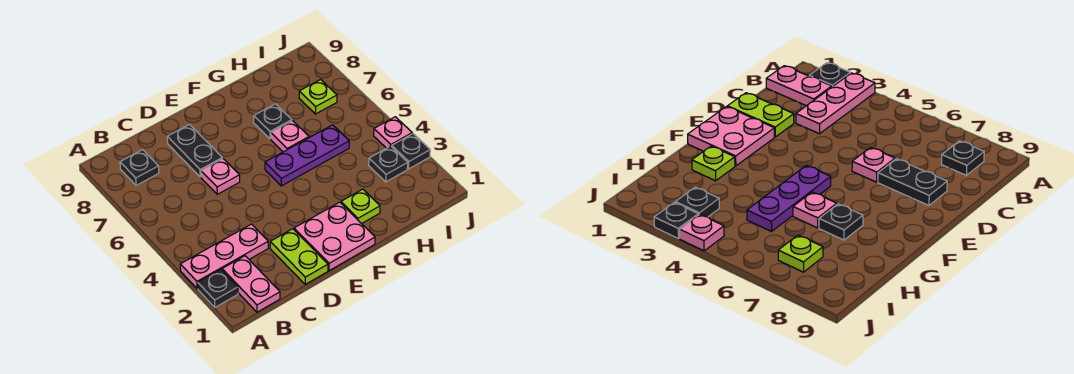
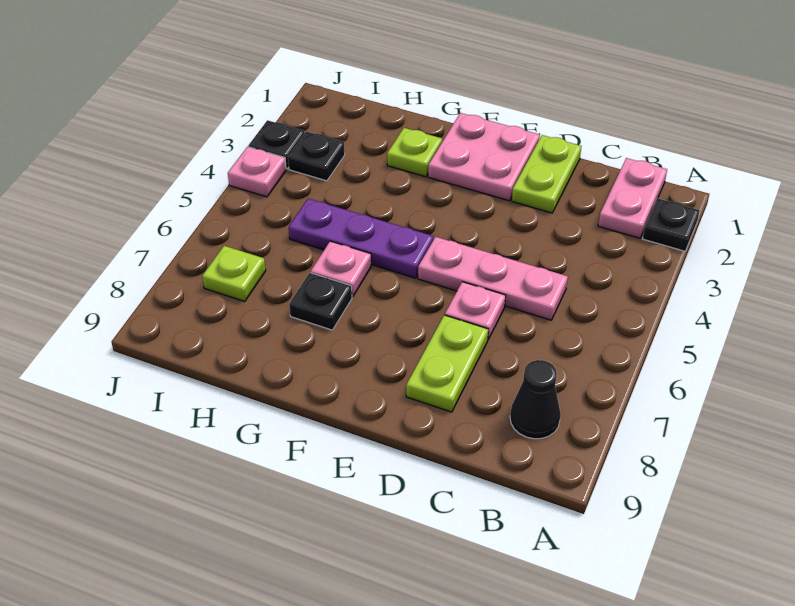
pink 1x3 plate [180,224,268,289] -> pink 1x3 plate moved to [418,237,568,320]
black 1x1 plate [120,150,159,185] -> black 1x1 cone [510,360,561,439]
black 1x2 plate [167,125,222,177] -> lime 1x2 plate [406,315,488,412]

